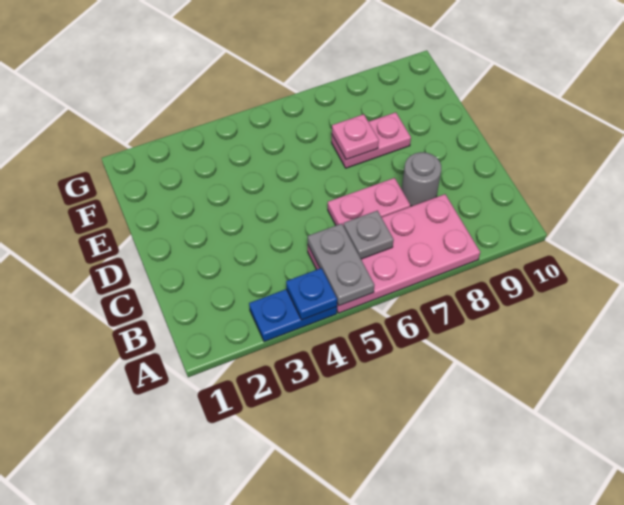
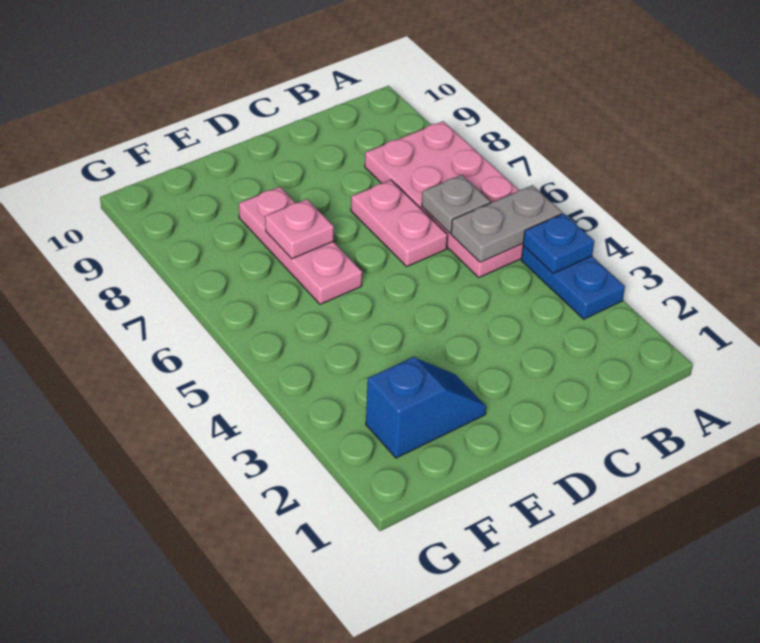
grey 1x1 round brick [402,152,441,206] -> none
none -> blue 1x2 slope [366,357,486,458]
pink 1x2 plate [332,112,411,168] -> pink 1x3 plate [239,187,362,304]

